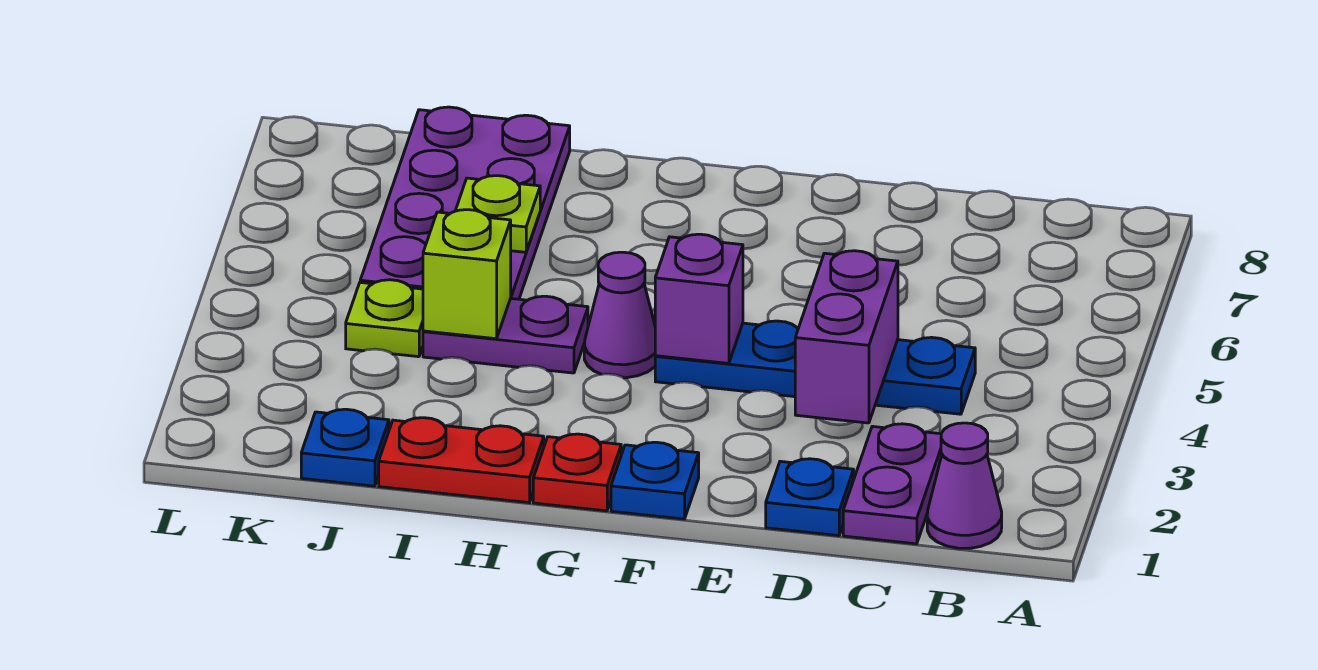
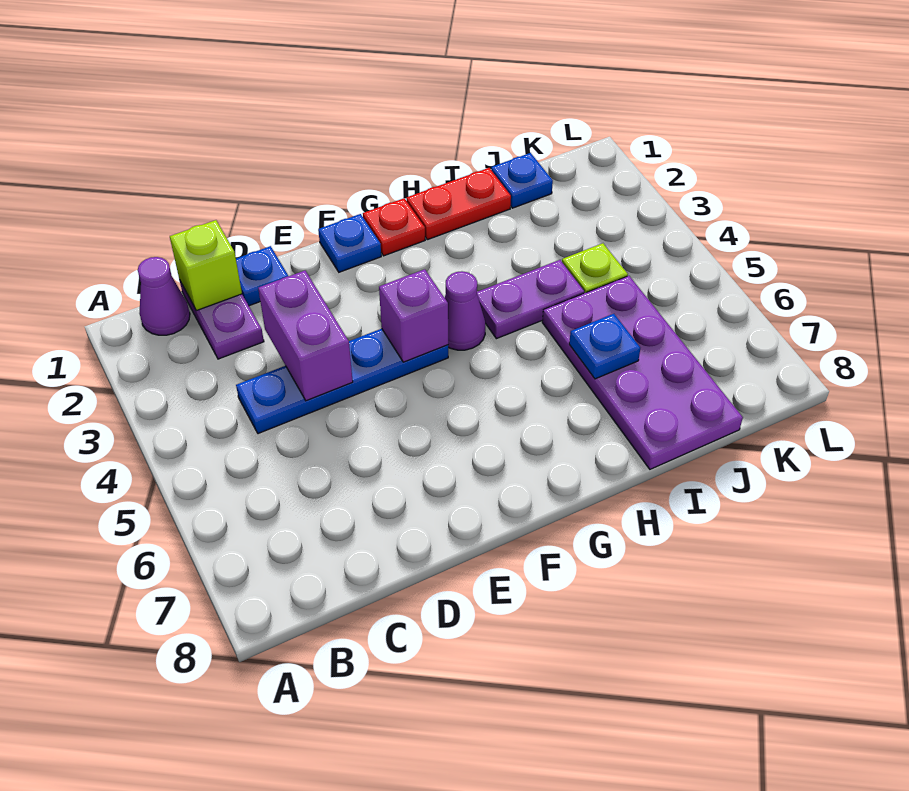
lime 1x1 brick [423,210,511,339] -> lime 1x1 brick moved to [170,220,242,311]
lime 1x1 plate [455,176,540,252] -> blue 1x1 plate [569,314,640,379]

